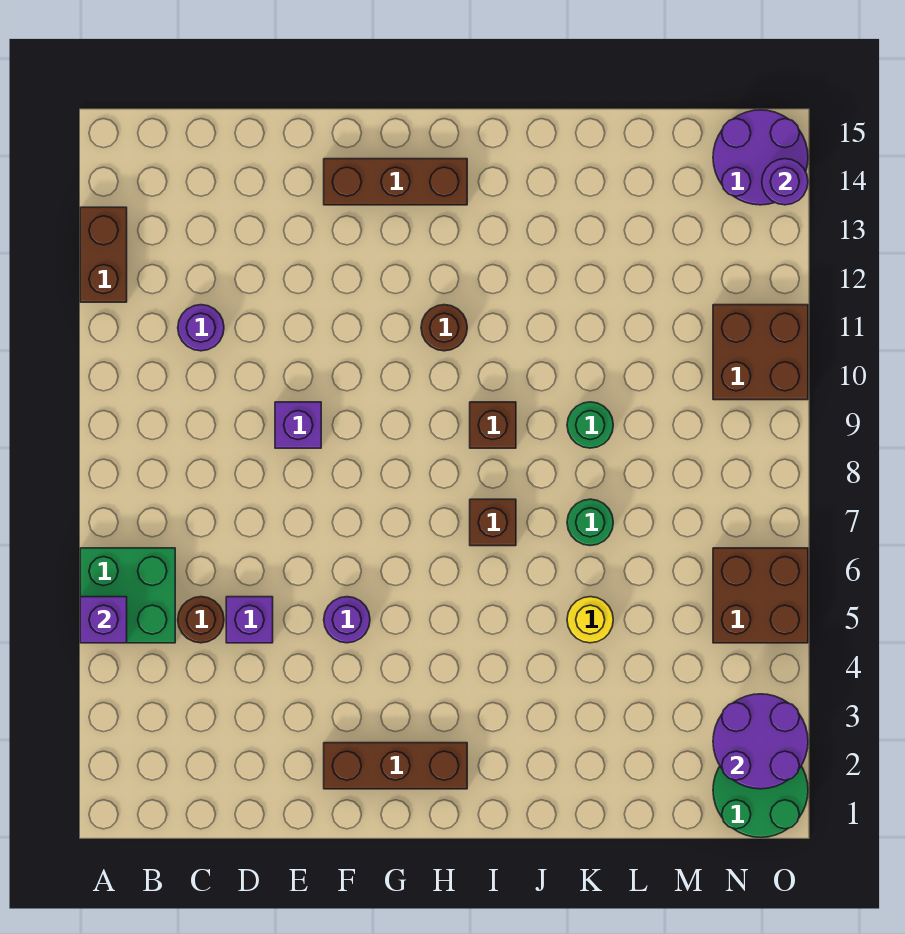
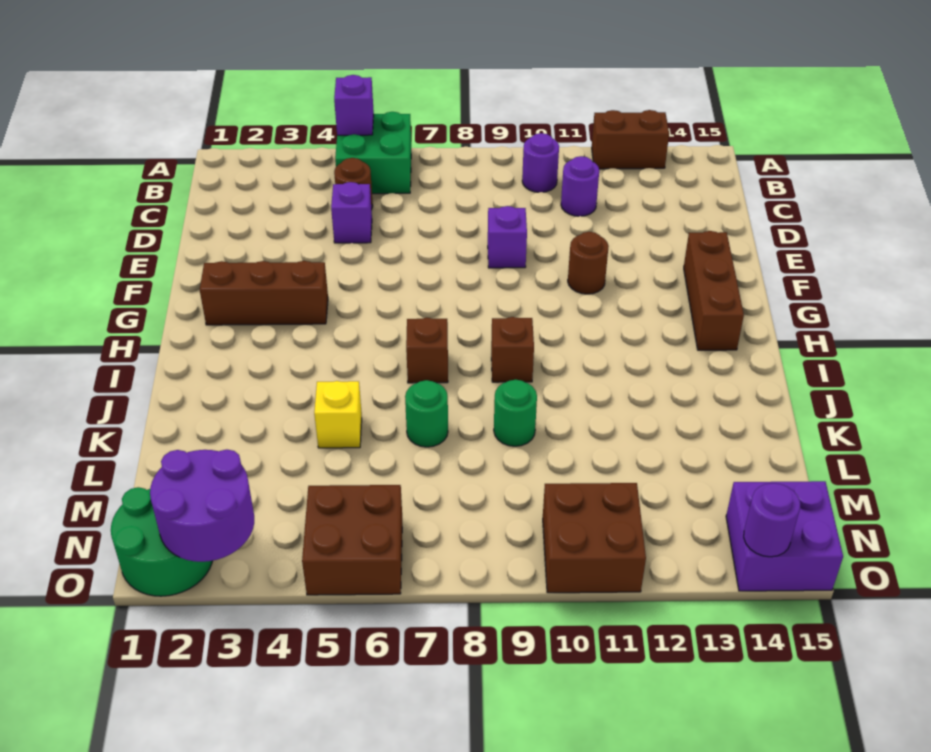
brown 1x3 brick [324,743,467,789] -> brown 1x3 brick turned to [200,261,328,325]
purple 1x1 round brick [324,597,370,643] -> purple 1x1 round brick moved to [522,133,559,192]
brown 1x1 round brick [421,305,467,351] -> brown 1x1 round brick moved to [568,232,609,294]
yellow 1x1 round brick [567,597,613,643] -> yellow 1x1 brick [314,381,362,448]
purple 2x2 round brick [713,110,808,205] -> purple 2x2 brick [726,481,843,591]

